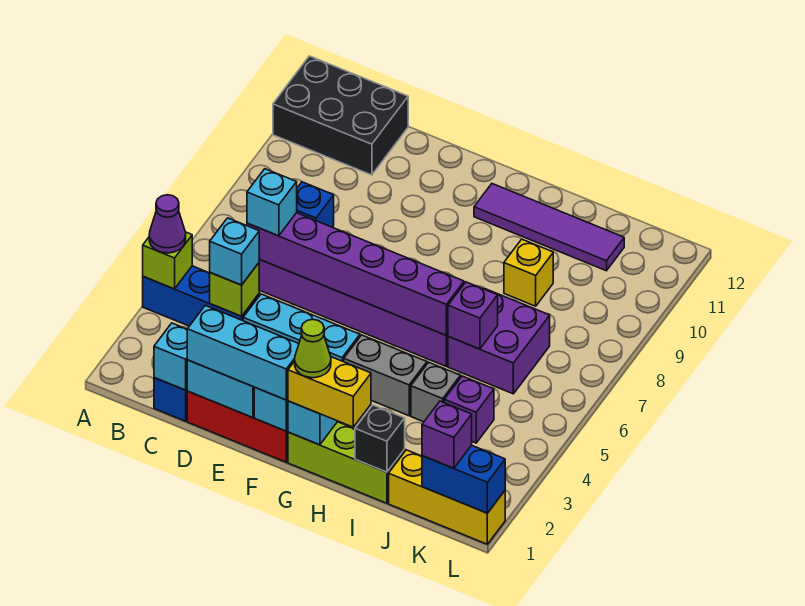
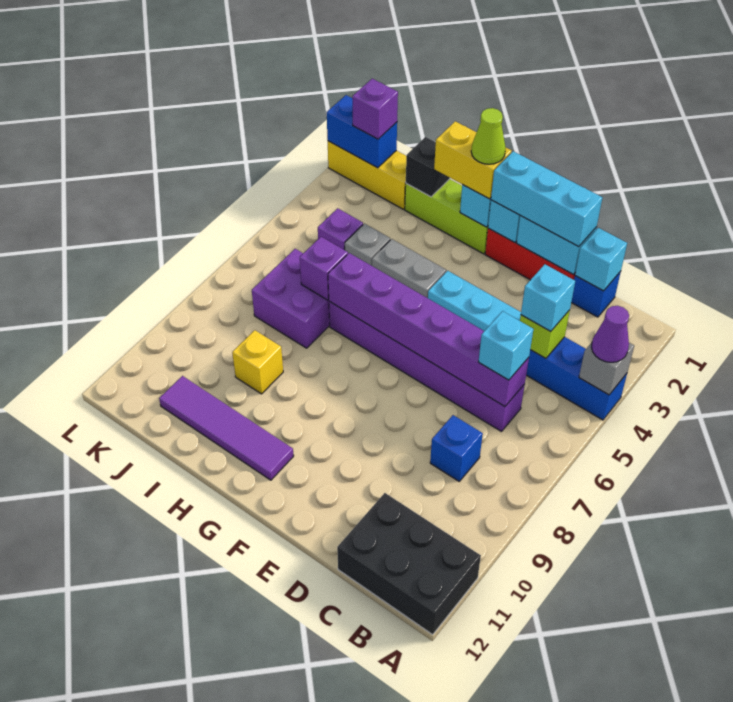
lime 1x1 brick [143,232,192,289] -> grey 1x1 brick [579,343,634,395]

